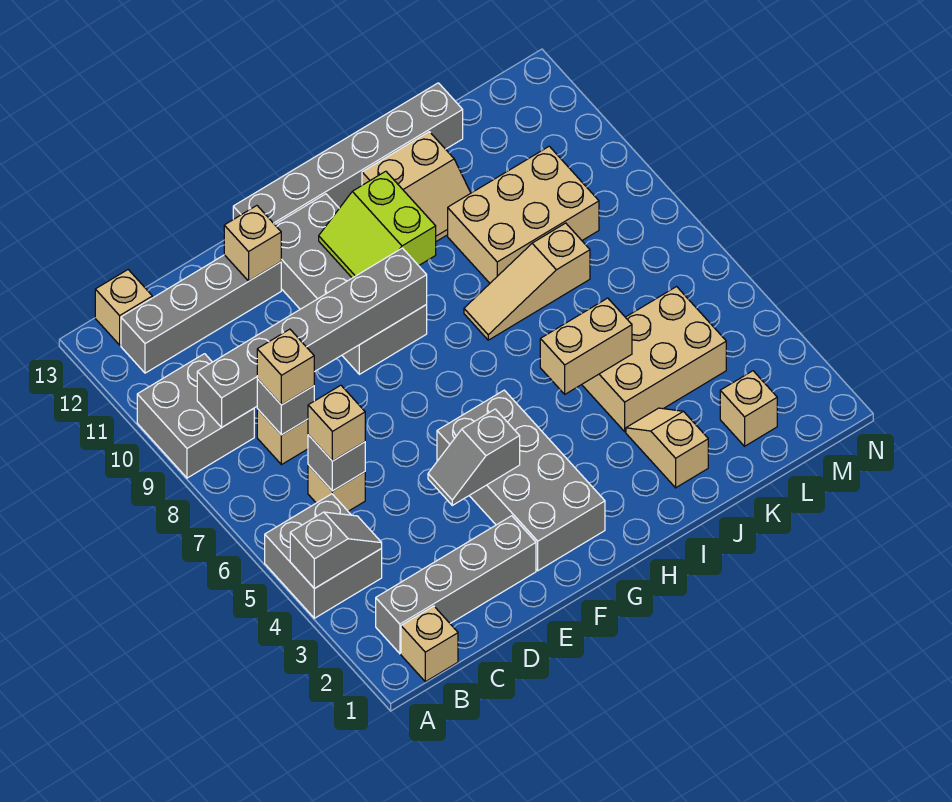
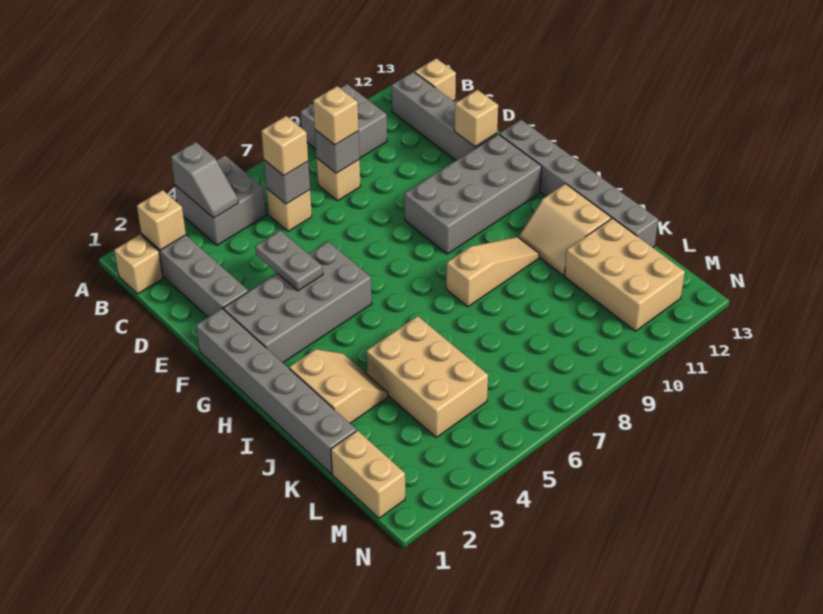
grey 1x6 brick [197,248,427,427] -> grey 1x6 brick moved to [196,309,356,474]
grey 1x2 slope [428,409,520,505] -> grey 1x2 plate [255,230,323,291]
lime 2x2 slope [319,171,436,278] -> none
tan 1x2 brick [540,298,632,394] -> tan 1x2 brick moved to [331,431,405,518]
tan 1x3 slope [464,223,590,340] -> tan 1x3 slope turned to [446,237,539,307]
tan 1x2 slope [626,408,708,488] -> tan 2x2 slope [289,349,388,423]
tan 2x3 brick [448,146,599,283] -> tan 2x3 brick moved to [564,218,685,331]
tan 1x1 brick [720,371,777,446] -> tan 1x1 brick moved to [137,190,186,250]

